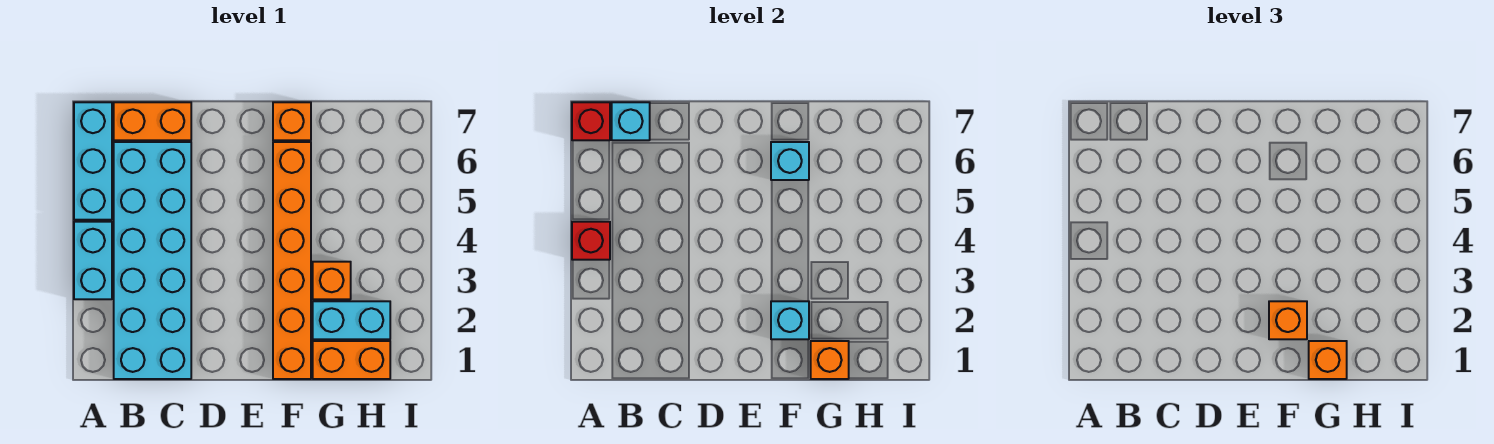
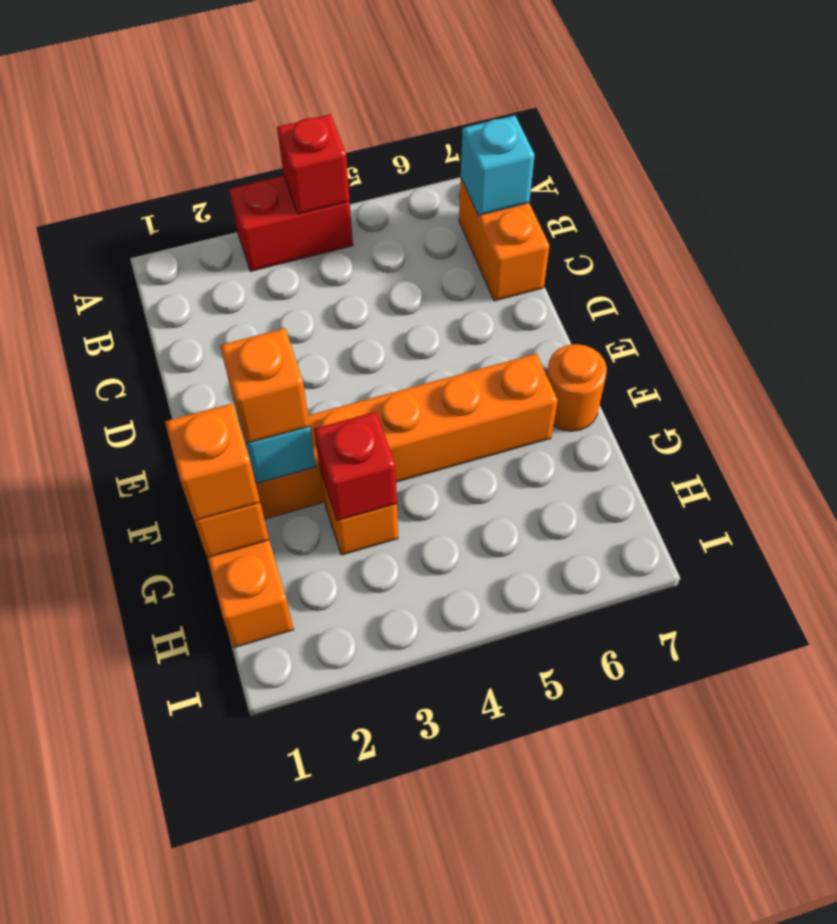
cyan 1x2 brick [74,222,112,299] -> red 1x2 brick [229,176,353,271]
cyan 1x3 brick [74,102,112,220] -> none
red 1x1 brick [572,102,610,140] -> red 1x1 brick moved to [314,412,397,521]
cyan 2x6 brick [114,142,191,379] -> none
cyan 1x1 brick [771,142,809,180] -> none
orange 1x1 brick [273,102,311,140] -> orange 1x1 round brick [547,344,607,431]
cyan 1x2 brick [313,301,390,339] -> none

